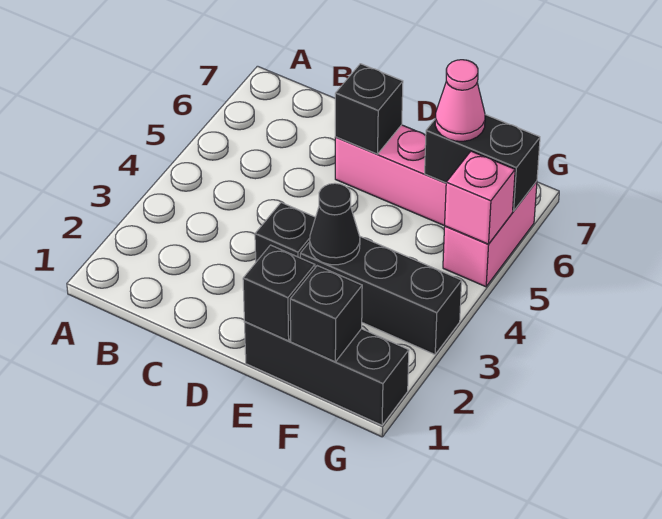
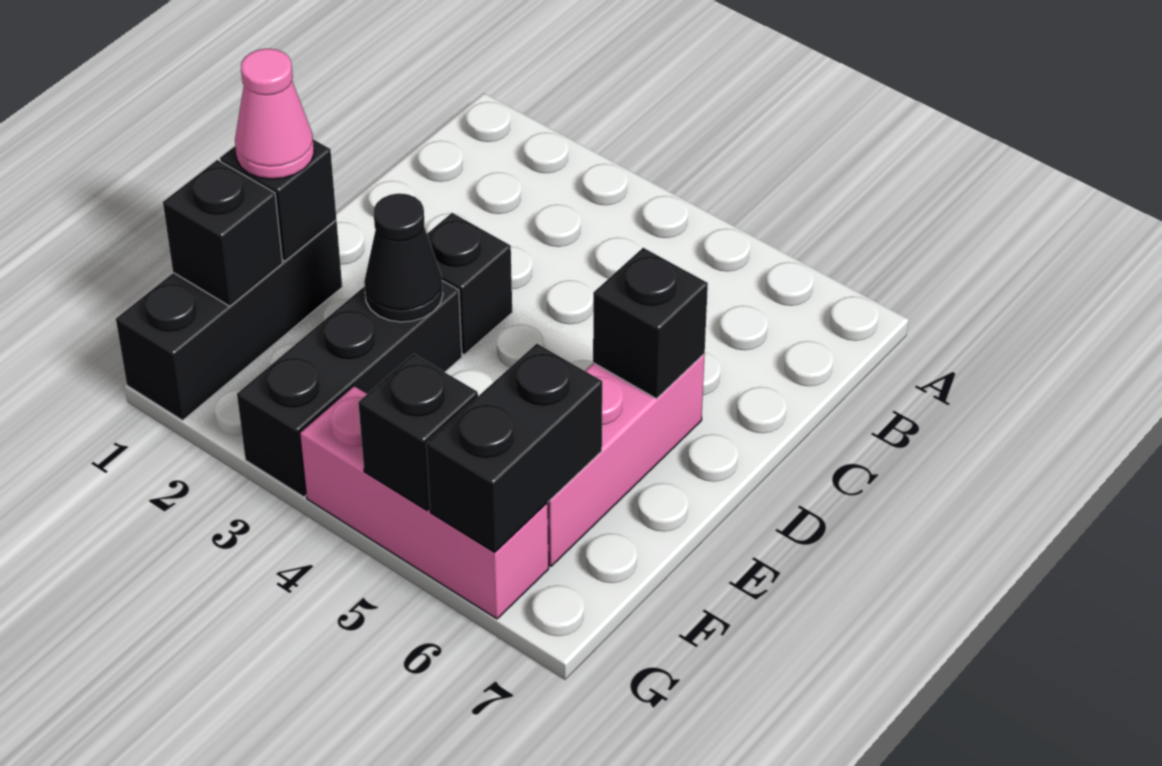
pink 1x1 cone [435,60,485,141] -> pink 1x1 cone moved to [235,49,314,179]
pink 1x2 brick [443,181,537,287] -> pink 1x3 brick [300,386,549,619]
pink 1x1 brick [445,151,515,244] -> black 1x1 brick [358,354,478,510]

